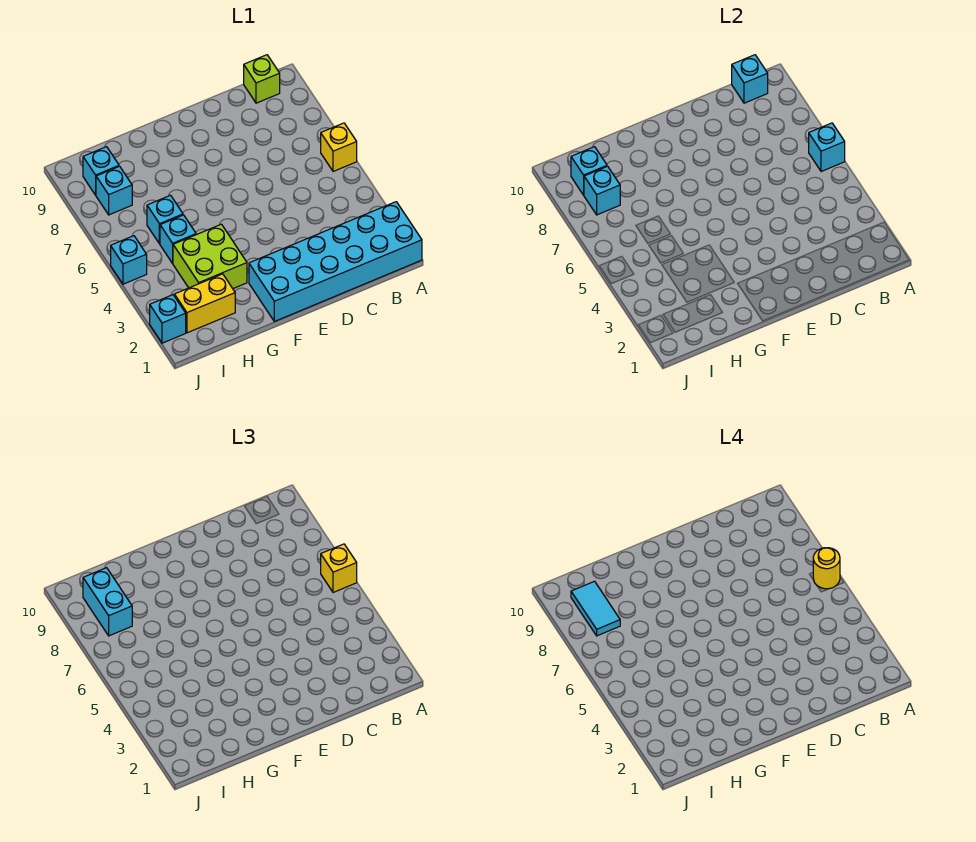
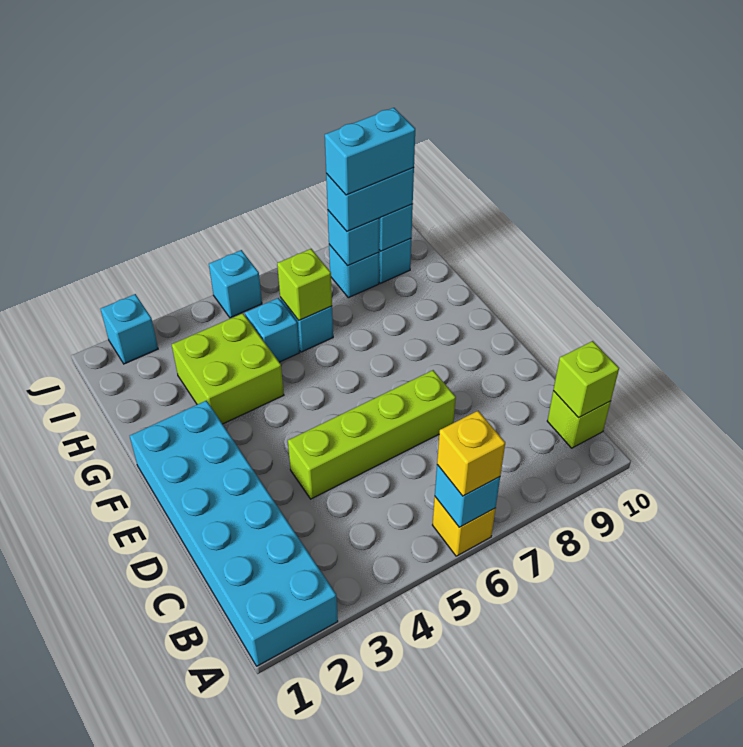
yellow 1x1 round brick [813,548,840,589] -> none
cyan 1x1 brick [732,55,768,103] -> lime 1x1 brick [553,341,619,418]
none -> lime 1x4 brick [288,370,456,499]
yellow 1x2 brick [174,274,235,333] -> none
none -> lime 1x1 brick [277,249,332,320]
cyan 1x2 tile [571,581,620,636] -> cyan 1x2 brick [325,108,415,195]

